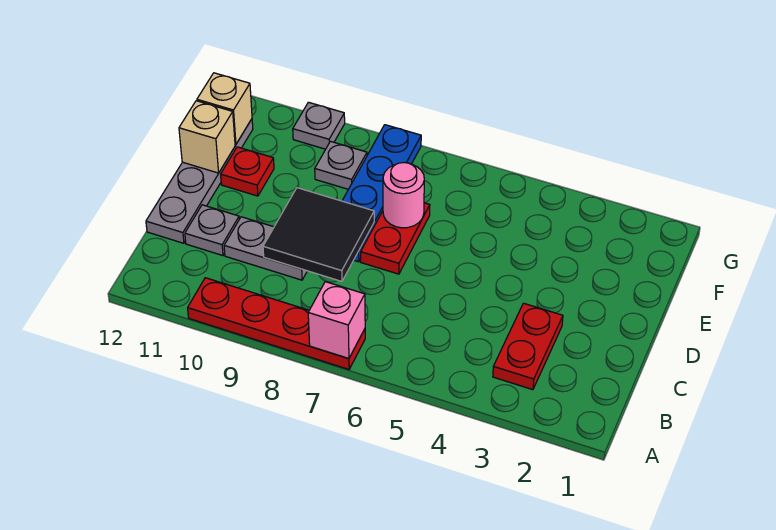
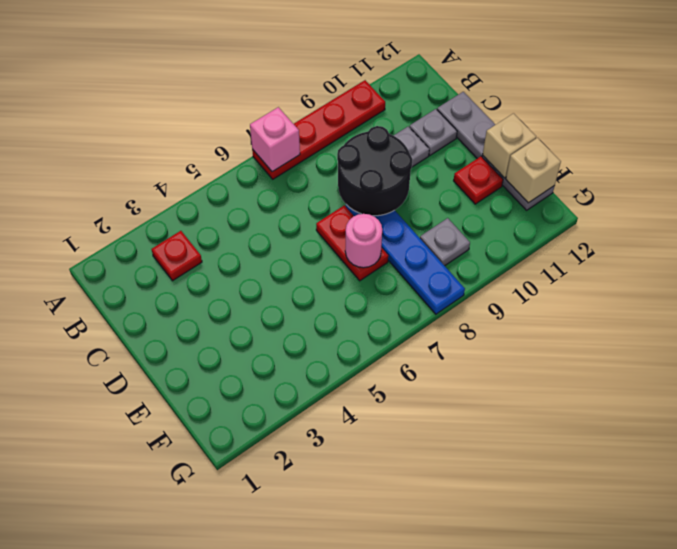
red 1x2 plate [493,303,563,390] -> red 1x1 plate [152,231,202,281]
black 2x2 tile [263,188,374,281] -> black 2x2 round brick [337,126,413,216]
grey 1x1 plate [293,102,345,149] -> none

